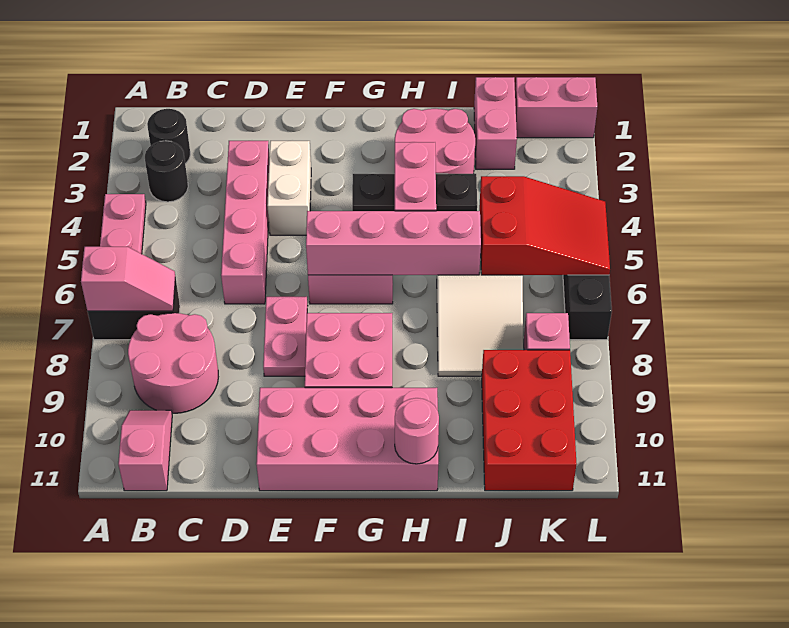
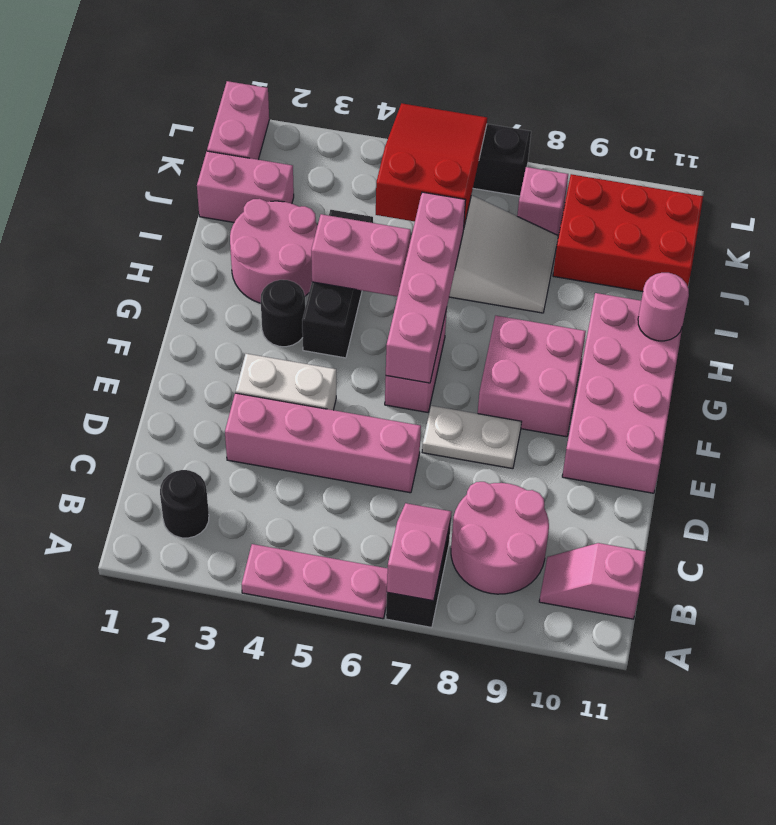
black 1x1 round brick [145,141,188,202] -> black 1x1 round brick moved to [261,280,305,347]
pink 1x2 plate [263,297,307,376] -> white 1x2 plate [422,406,521,469]

